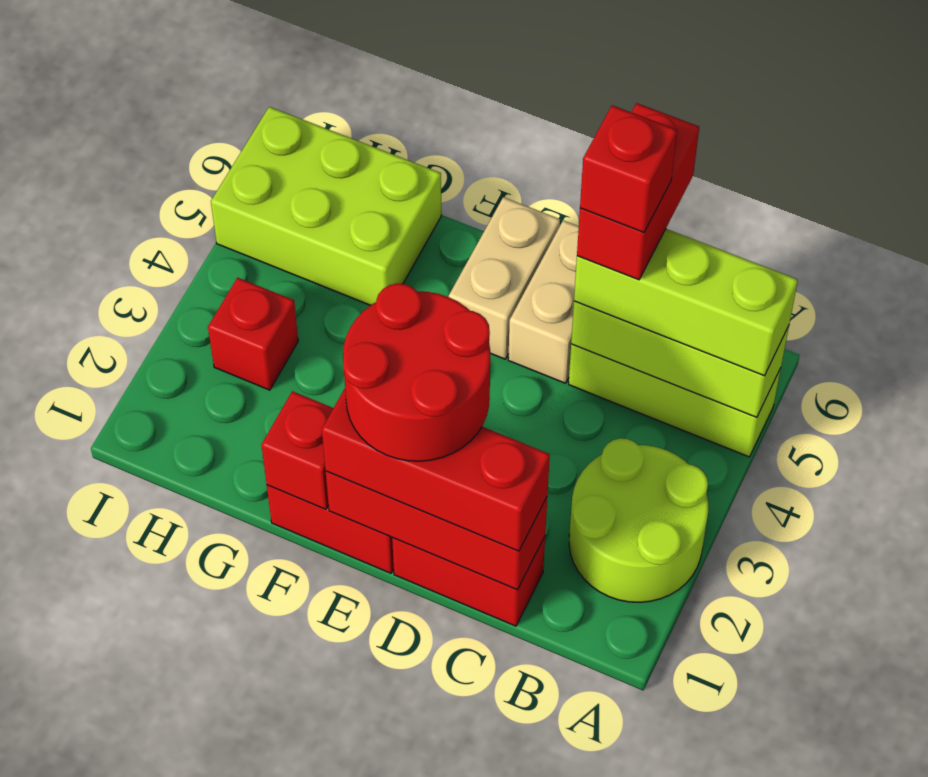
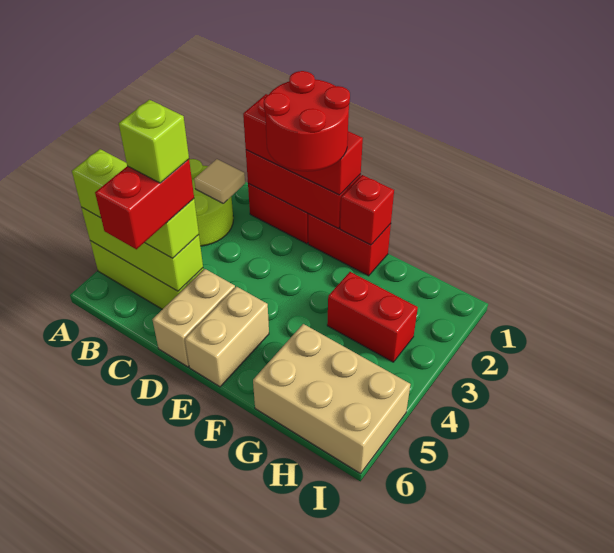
none -> tan 1x1 tile [194,159,245,203]
red 1x1 brick [580,105,677,232] -> lime 1x1 brick [119,100,189,183]
lime 2x3 brick [211,107,441,305] -> tan 2x3 brick [253,324,411,473]
red 1x1 brick [208,278,298,390] -> red 1x2 brick [327,272,418,362]

